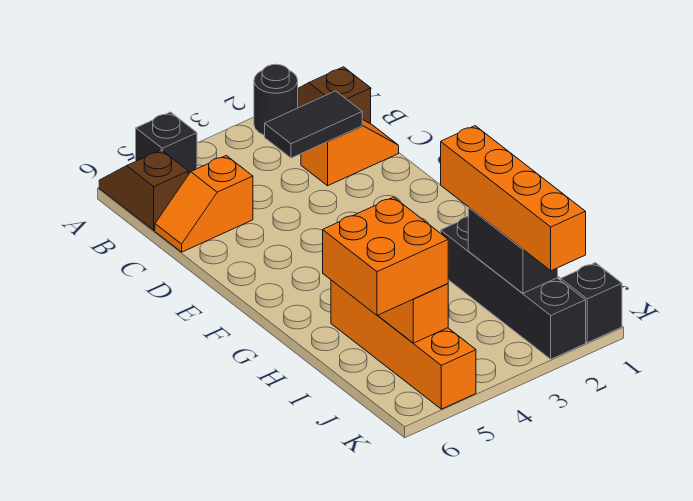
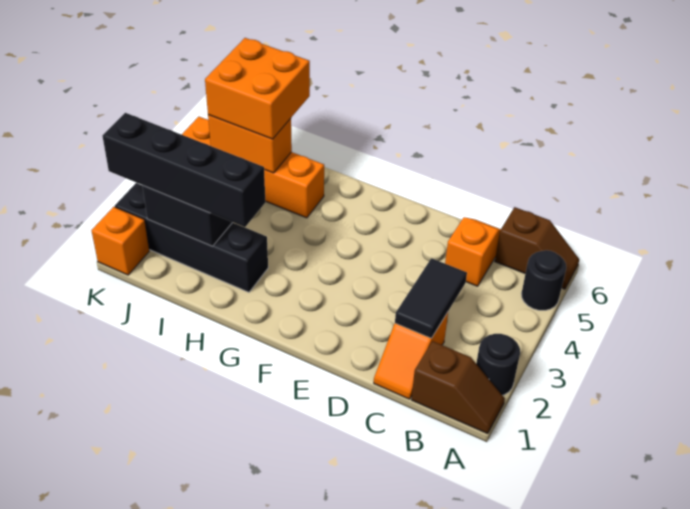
black 1x1 brick [136,112,197,175] -> black 1x1 round brick [521,250,566,310]
orange 1x4 brick [441,126,586,271] -> black 1x4 brick [103,113,265,227]
black 1x1 brick [561,263,622,343] -> orange 1x1 brick [91,207,149,275]

